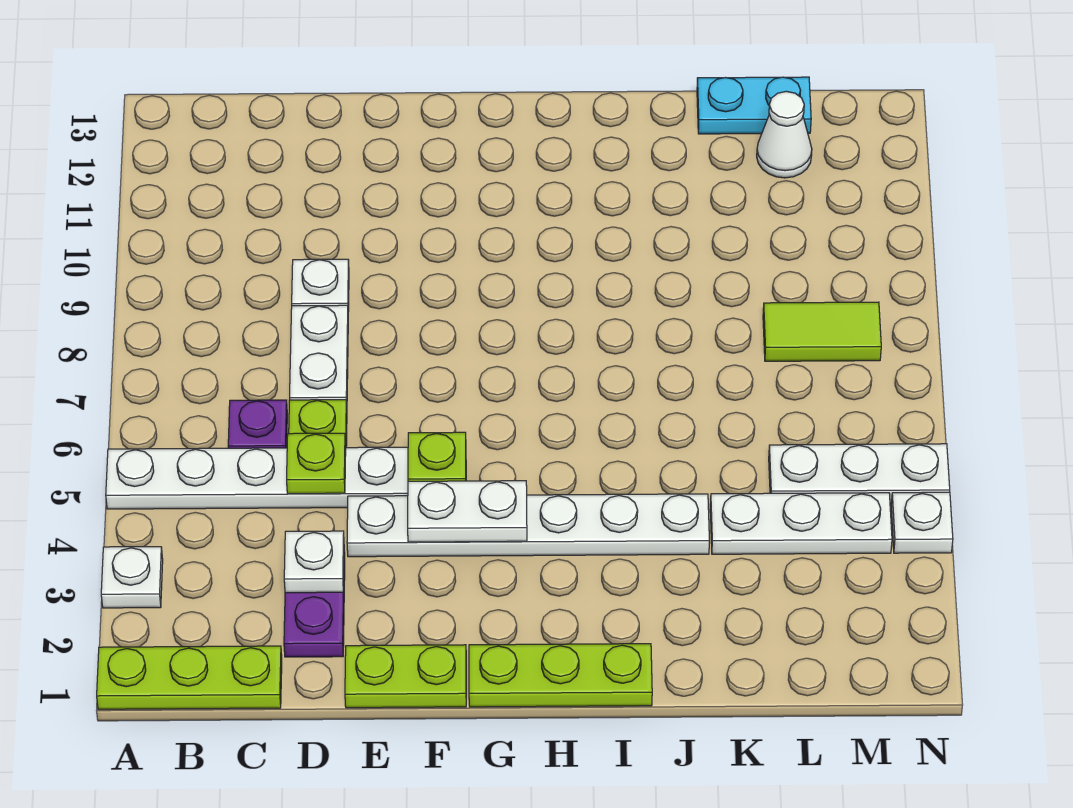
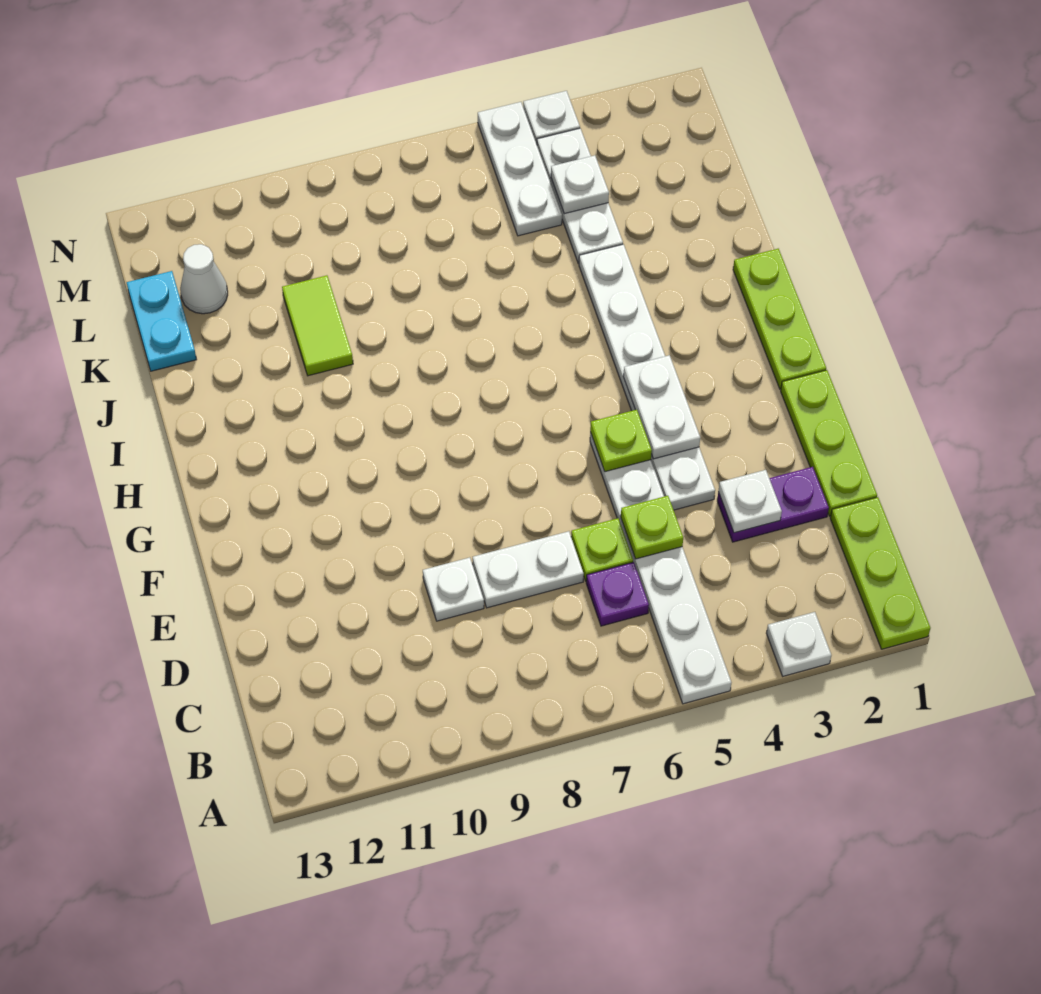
lime 1x2 plate [345,645,466,708] -> lime 1x3 plate [781,370,877,516]
none -> white 1x1 plate [551,155,609,214]
lime 1x2 tile [763,302,881,361] -> lime 1x2 tile moved to [282,275,353,376]

